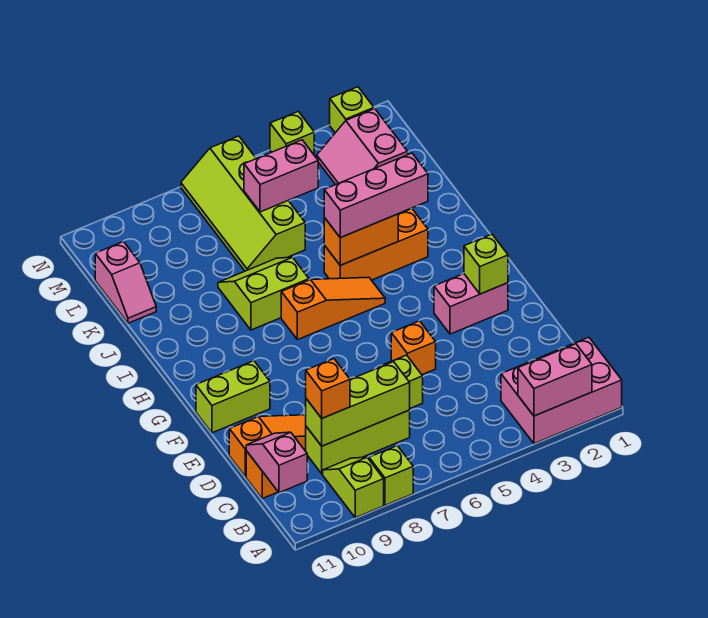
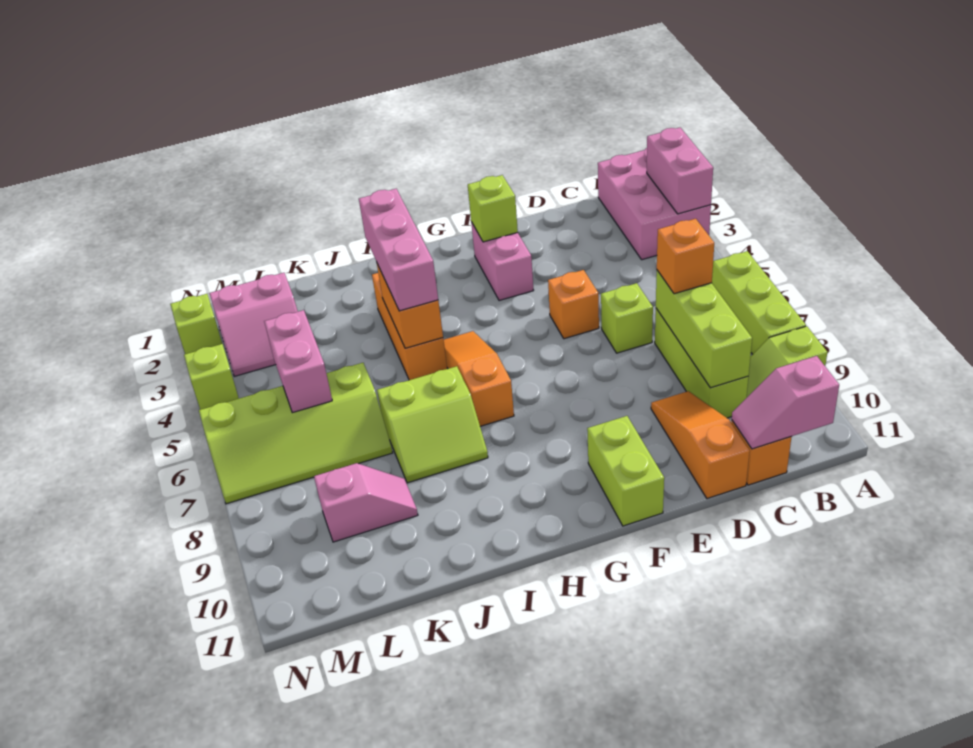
lime 1x1 brick [369,446,413,505] -> lime 1x3 brick [712,251,806,354]
orange 1x1 brick [306,359,350,418] -> orange 1x1 brick moved to [657,219,714,294]
lime 2x2 slope [218,257,309,330] -> lime 2x2 slope turned to [377,366,488,483]
pink 1x2 slope [95,242,156,323] -> pink 1x2 slope moved to [314,463,418,542]

